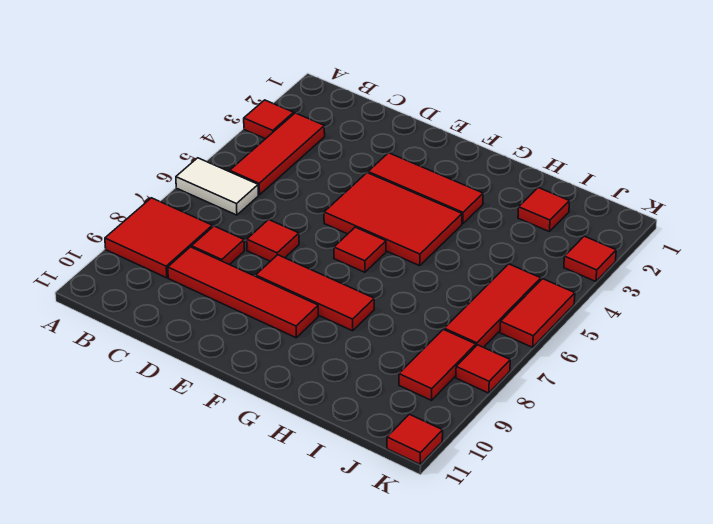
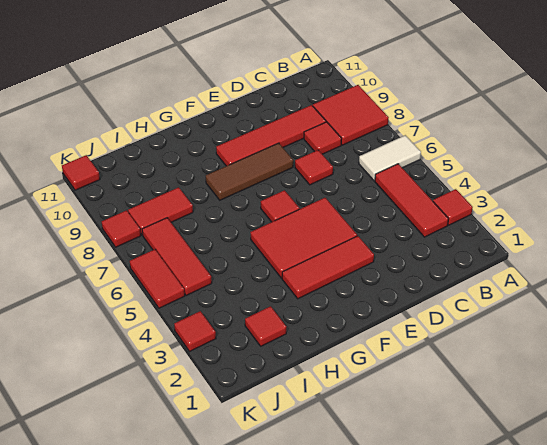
red 1x3 tile [256,255,374,331] -> brown 1x3 tile [206,143,293,200]
red 1x2 tile [399,329,476,400] -> red 1x2 tile turned to [128,187,193,235]

